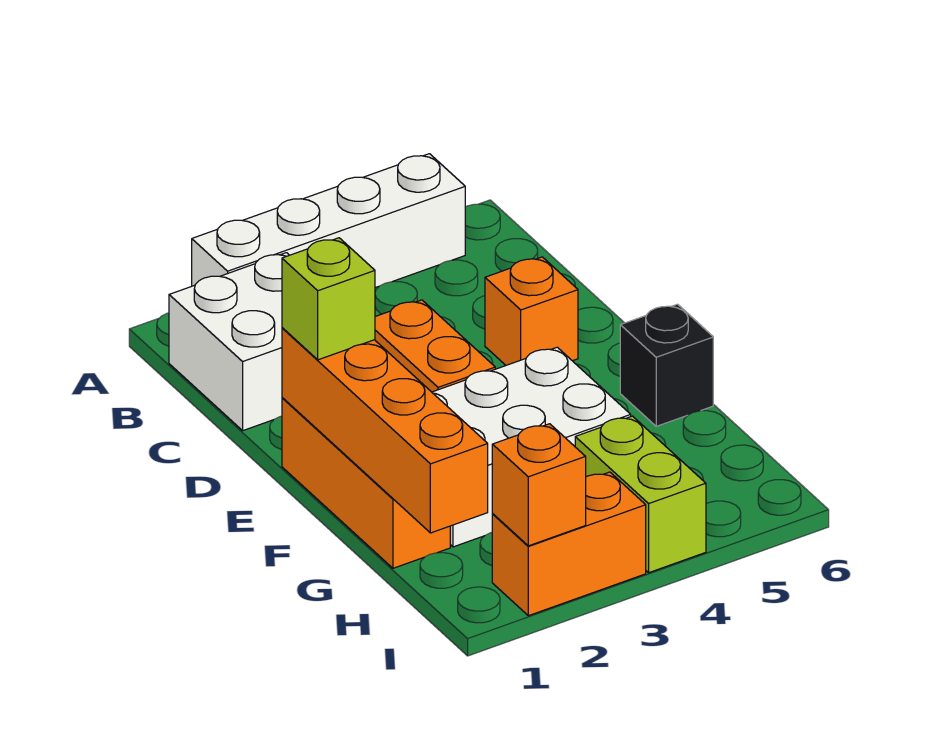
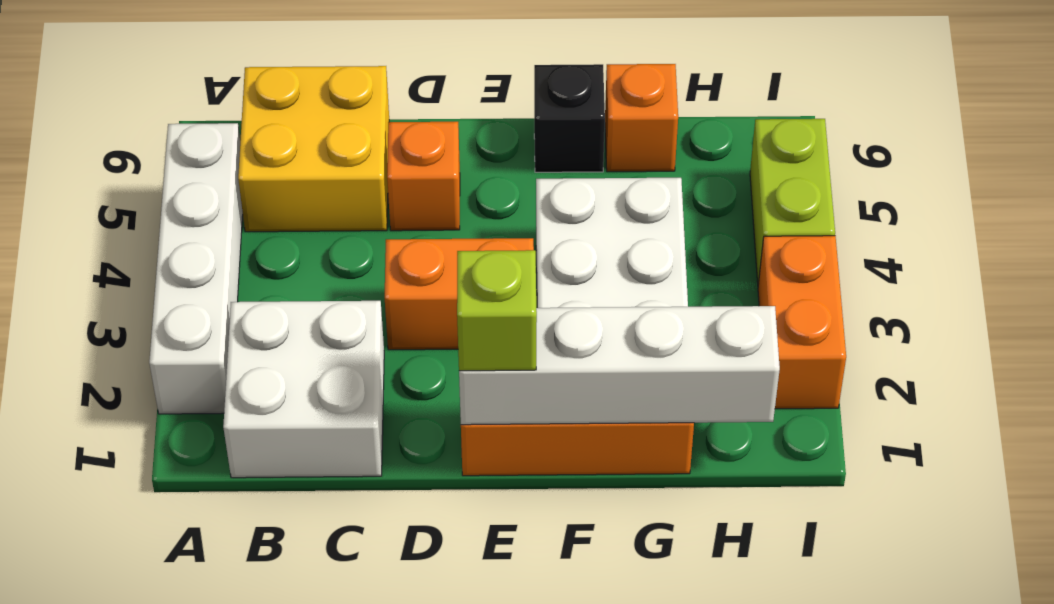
none -> yellow 2x2 brick [238,66,389,232]
orange 1x4 brick [282,328,488,533] -> white 1x4 brick [459,306,780,425]
lime 1x2 brick [575,416,706,573] -> lime 1x2 brick turned to [750,119,835,284]
orange 1x1 brick [492,424,586,546] -> orange 1x1 brick moved to [605,64,678,172]

